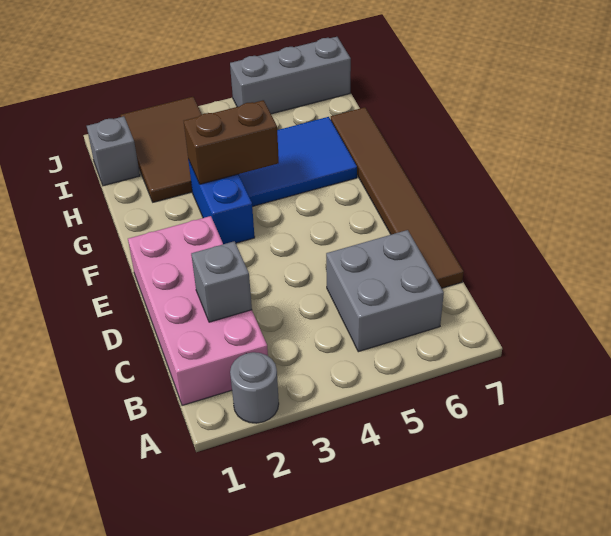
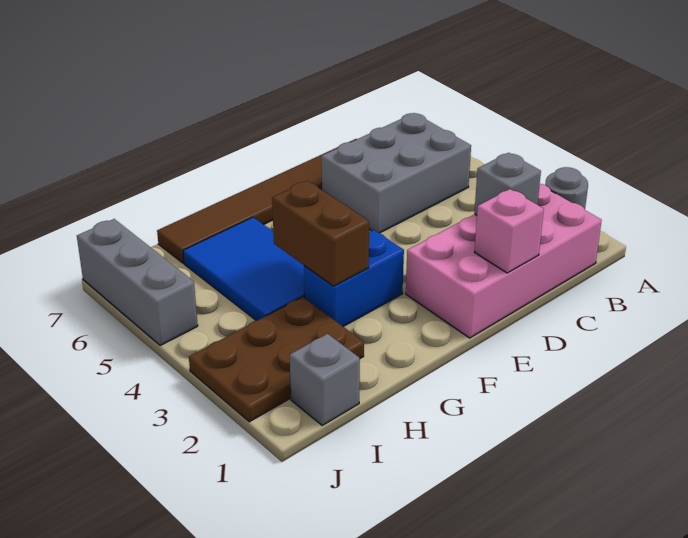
grey 2x2 brick [326,230,444,352] -> grey 2x3 brick [321,113,471,233]
none -> pink 1x1 brick [475,189,544,273]
brown 2x3 tile [121,97,202,202] -> brown 2x3 plate [189,297,364,422]

